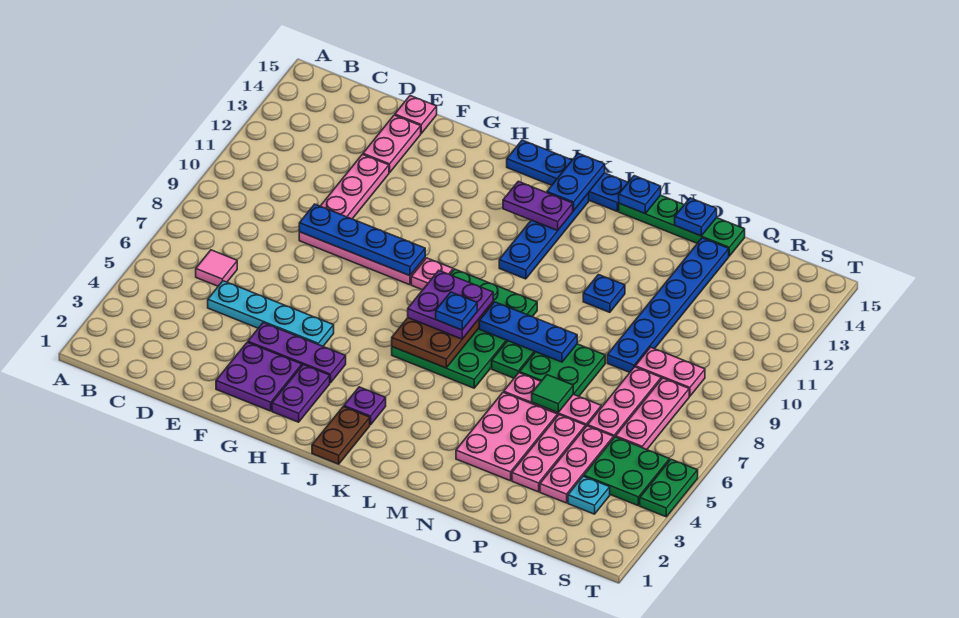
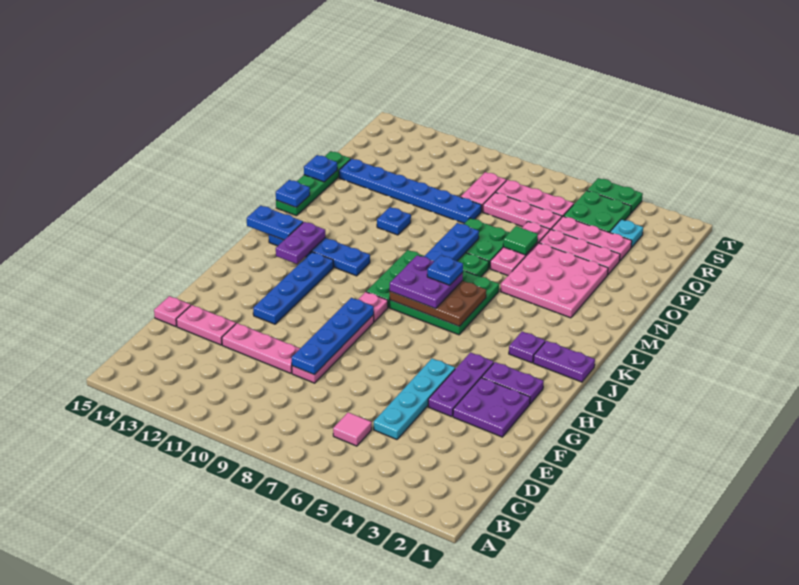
blue 1x4 plate [507,140,628,211] -> blue 1x4 plate moved to [253,252,334,324]
brown 1x2 plate [312,407,370,464] -> purple 1x2 plate [533,341,595,382]
pink 2x3 plate [456,392,558,481] -> pink 3x3 plate [500,243,608,318]

